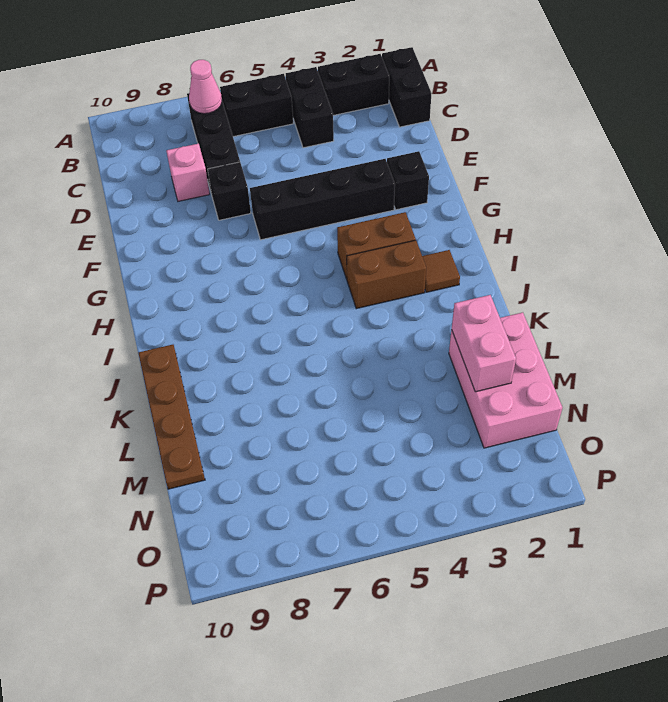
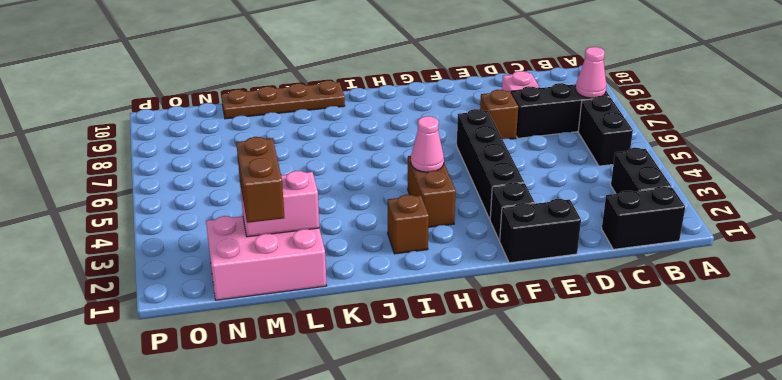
black 1x2 brick [286,67,334,148] -> black 1x2 brick moved to [499,199,581,263]
black 1x1 brick [208,162,251,220] -> brown 1x1 brick [480,90,518,139]
none -> pink 1x1 cone [411,116,444,172]
brown 1x1 tile [422,250,460,292] -> brown 1x1 brick [388,195,429,254]
brown 1x2 brick [347,240,426,309] -> brown 1x2 brick moved to [236,137,284,223]

